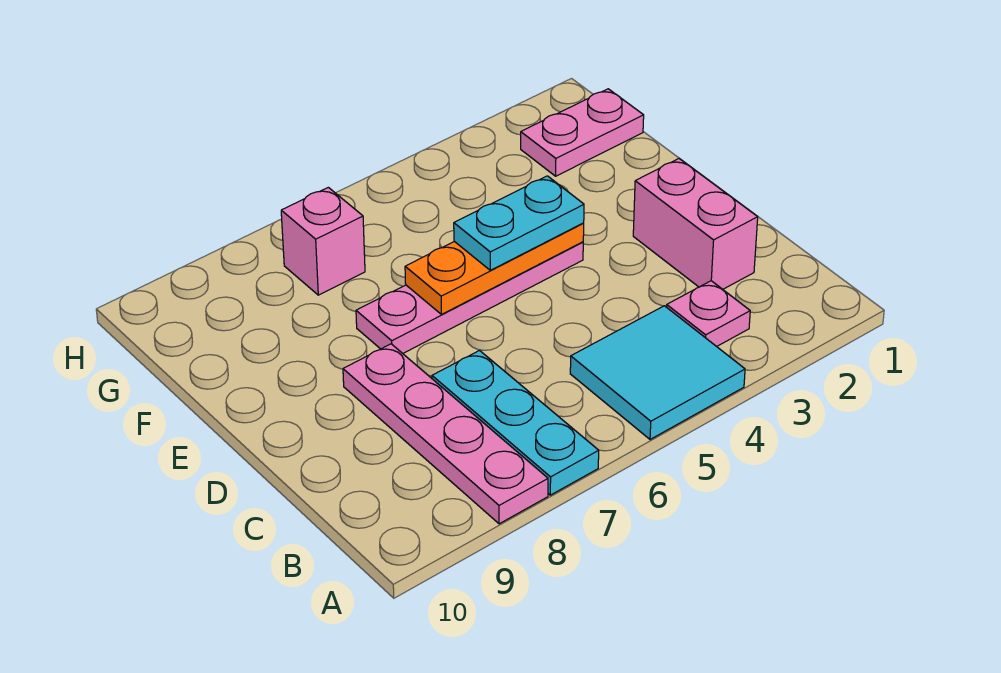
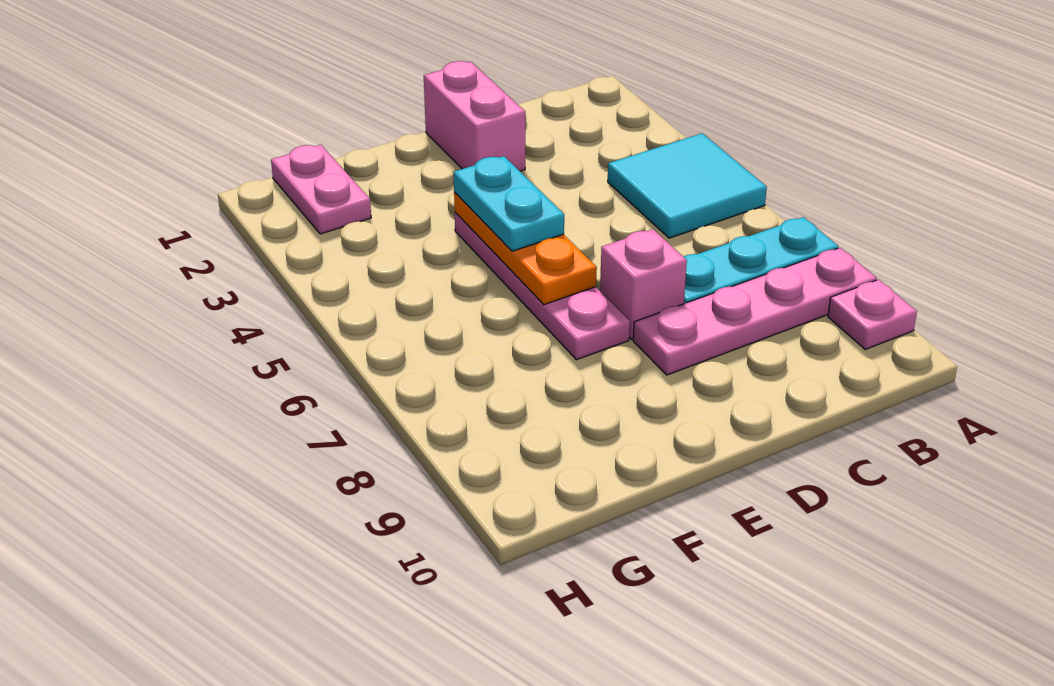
pink 1x1 plate [667,281,750,347] -> pink 1x1 plate moved to [828,280,917,349]
pink 1x2 brick [633,159,758,289] -> pink 1x2 brick turned to [424,61,525,171]
pink 1x1 brick [281,187,365,295] -> pink 1x1 brick moved to [600,229,687,339]

